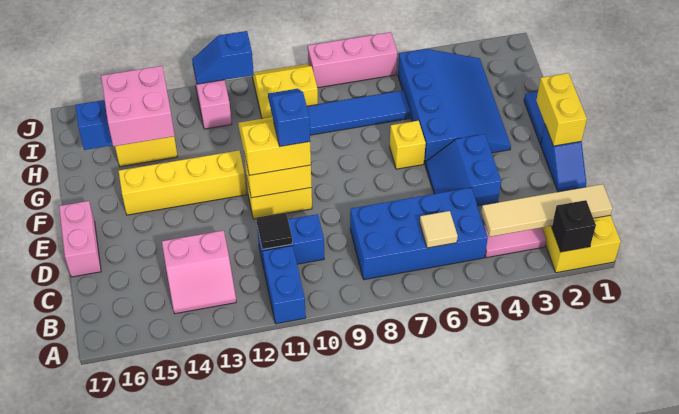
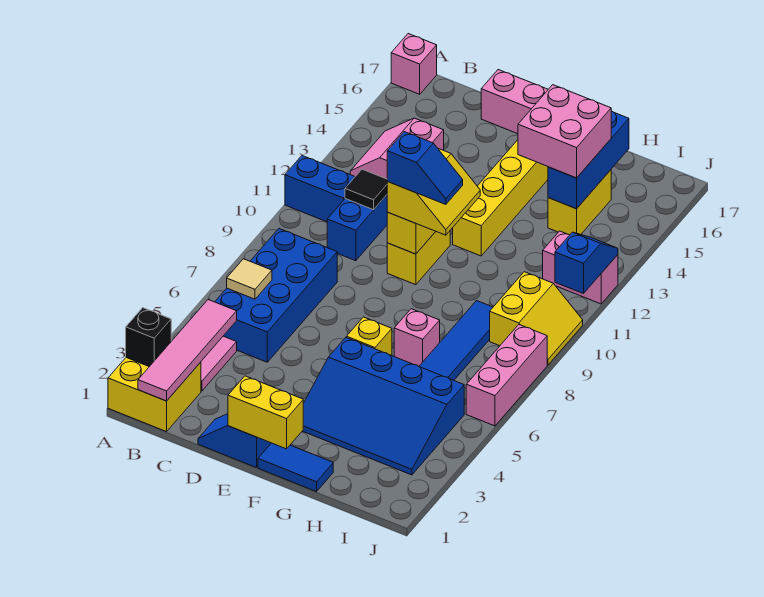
none -> pink 1x1 brick [391,34,437,94]
tan 1x4 tile [481,184,613,237] -> pink 1x4 tile [138,299,237,401]
blue 2x2 slope [426,134,501,206] -> none
none -> pink 1x1 brick [394,309,440,366]

